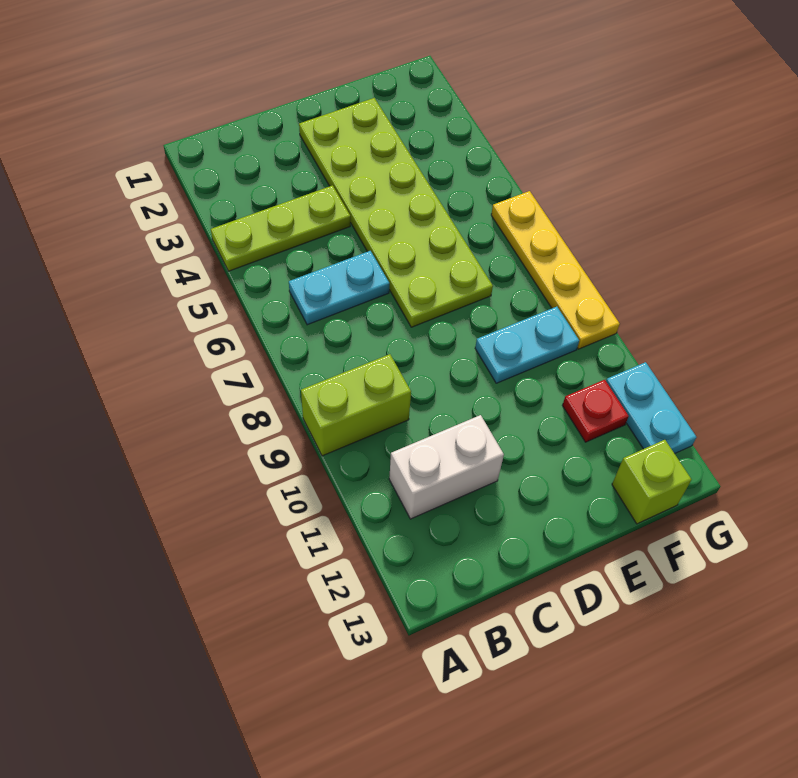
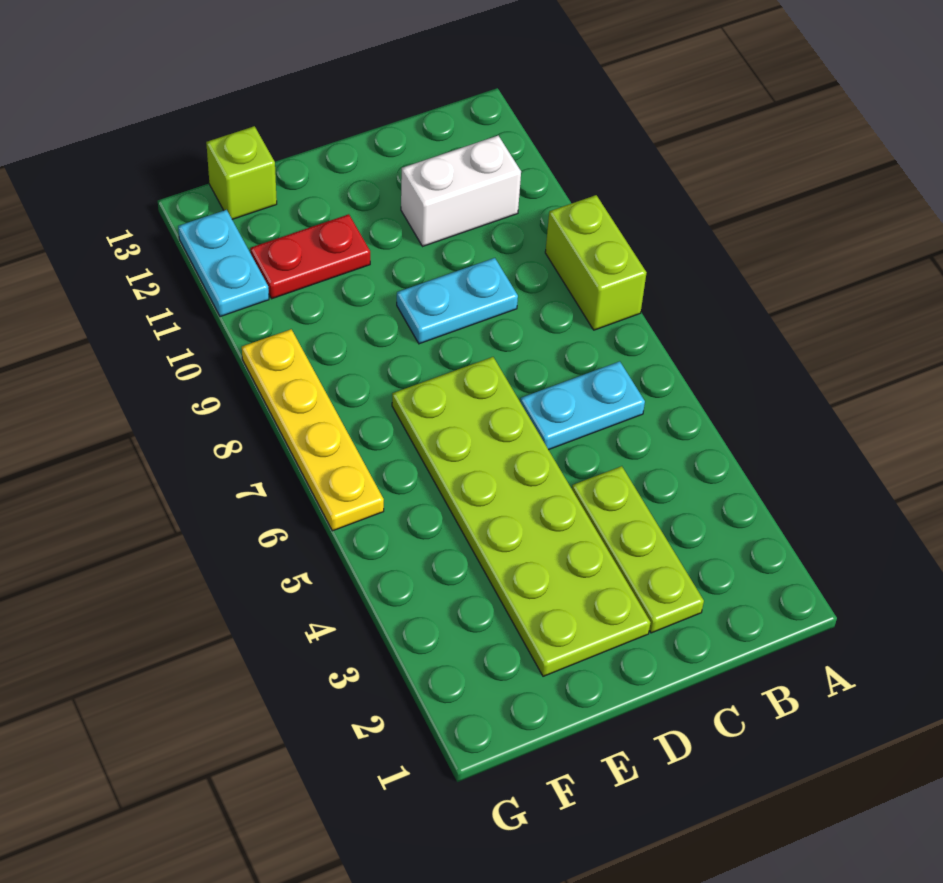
lime 1x3 plate [211,186,350,271] -> lime 1x3 plate turned to [572,466,704,633]
lime 1x2 brick [301,354,411,456] -> lime 1x2 brick turned to [545,195,647,330]
cyan 1x2 plate [475,307,579,383] -> cyan 1x2 plate moved to [397,258,518,344]
red 1x1 plate [562,380,629,442] -> red 1x2 plate [250,214,370,299]

